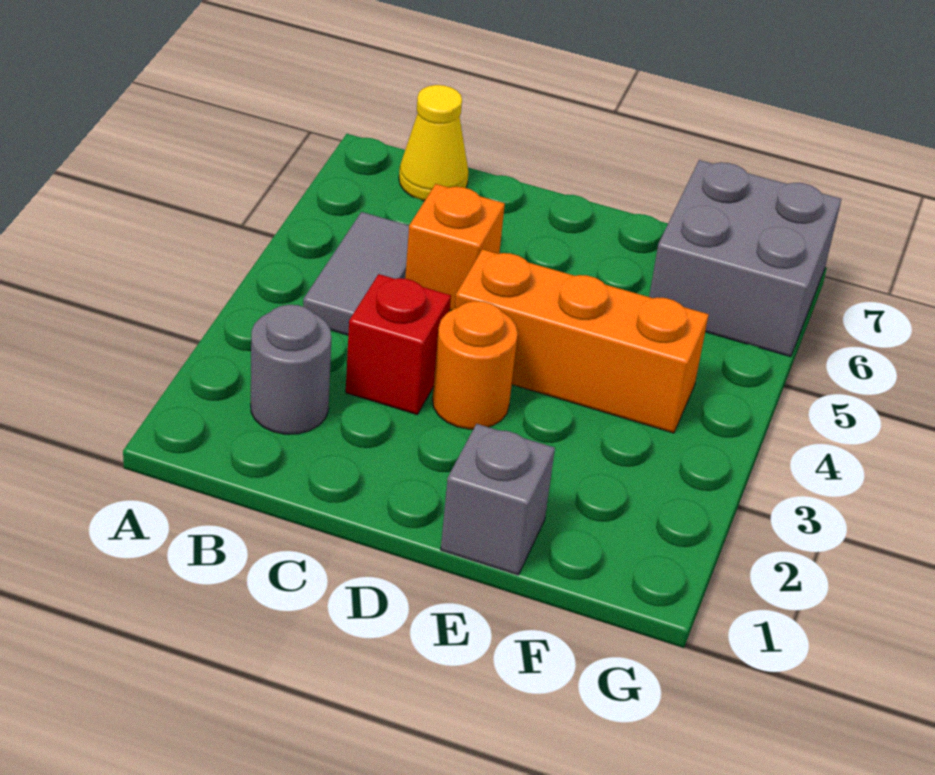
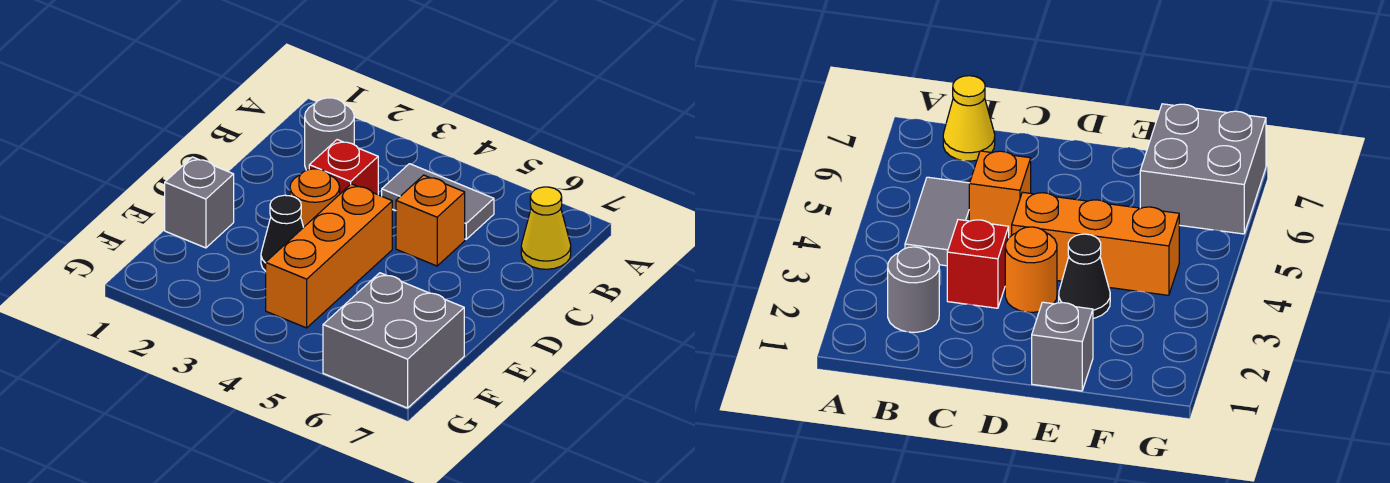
none -> black 1x1 cone [261,195,304,271]

